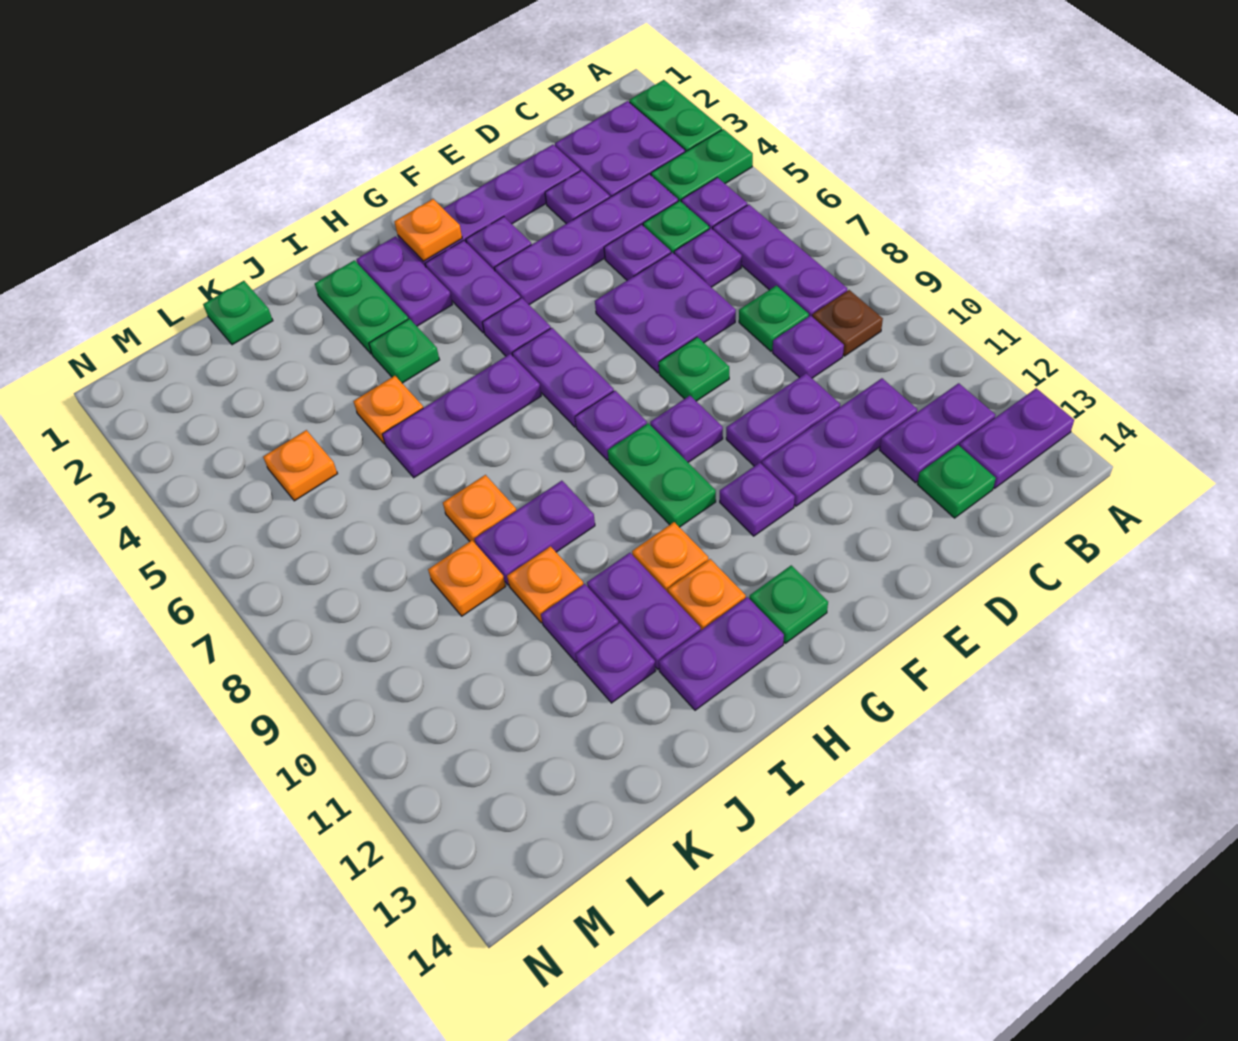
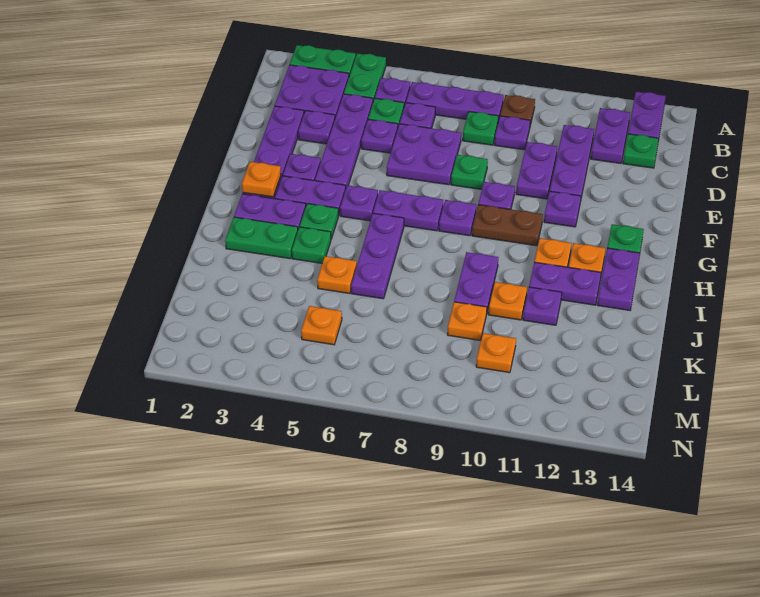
green 1x2 plate [608,423,716,527] -> brown 1x2 plate [472,205,543,246]
orange 1x1 plate [443,475,516,543] -> orange 1x1 plate moved to [476,333,516,373]
purple 1x1 plate [576,623,656,703] -> none
green 1x1 plate [203,281,273,345] -> green 1x1 plate moved to [300,204,338,239]

